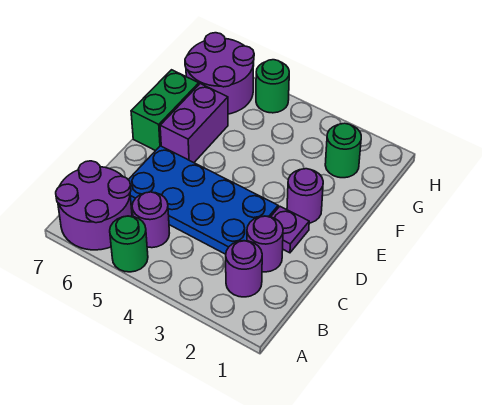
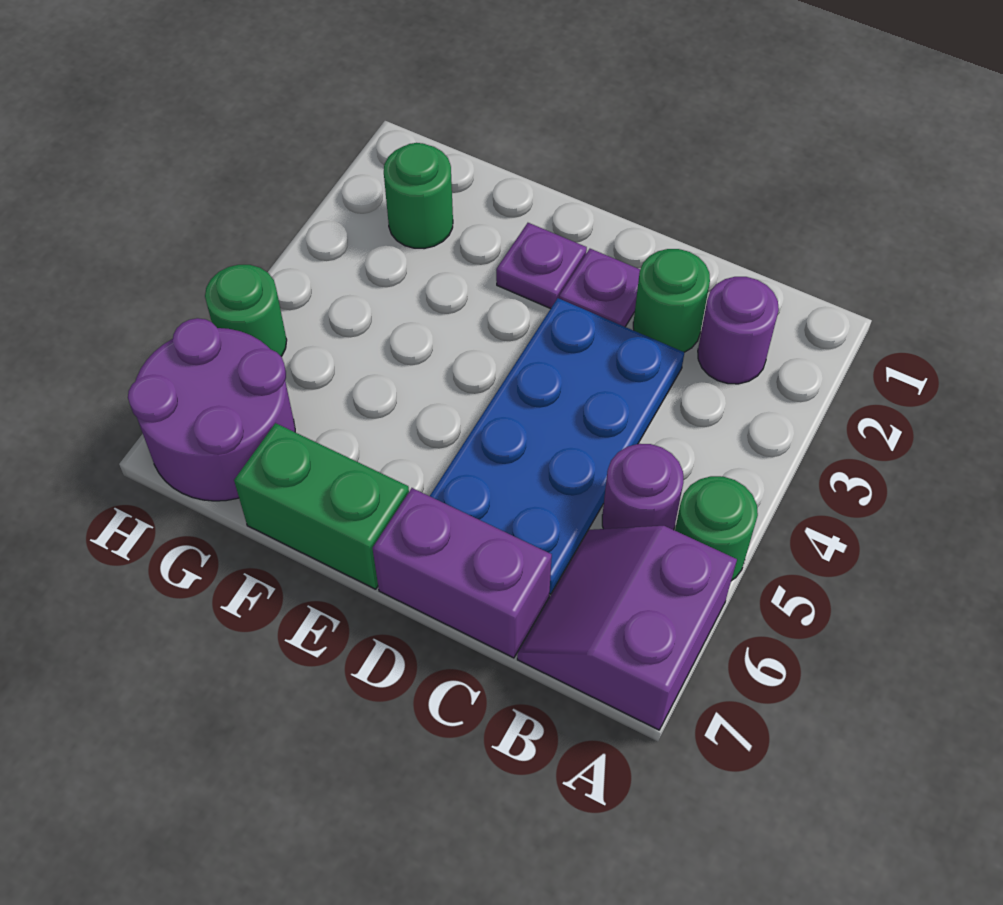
purple 2x2 round brick [56,161,132,250] -> purple 2x2 slope [517,526,737,730]
purple 1x1 round brick [247,216,283,272] -> green 1x1 round brick [633,249,710,352]
purple 1x1 round brick [287,169,323,223] -> purple 1x1 plate [496,223,587,309]
purple 1x2 brick [160,84,228,163] -> purple 1x2 brick moved to [373,488,552,658]

